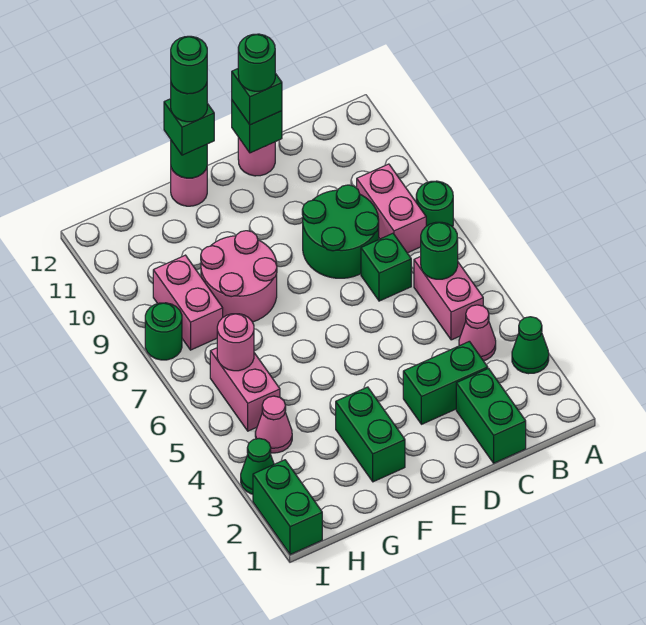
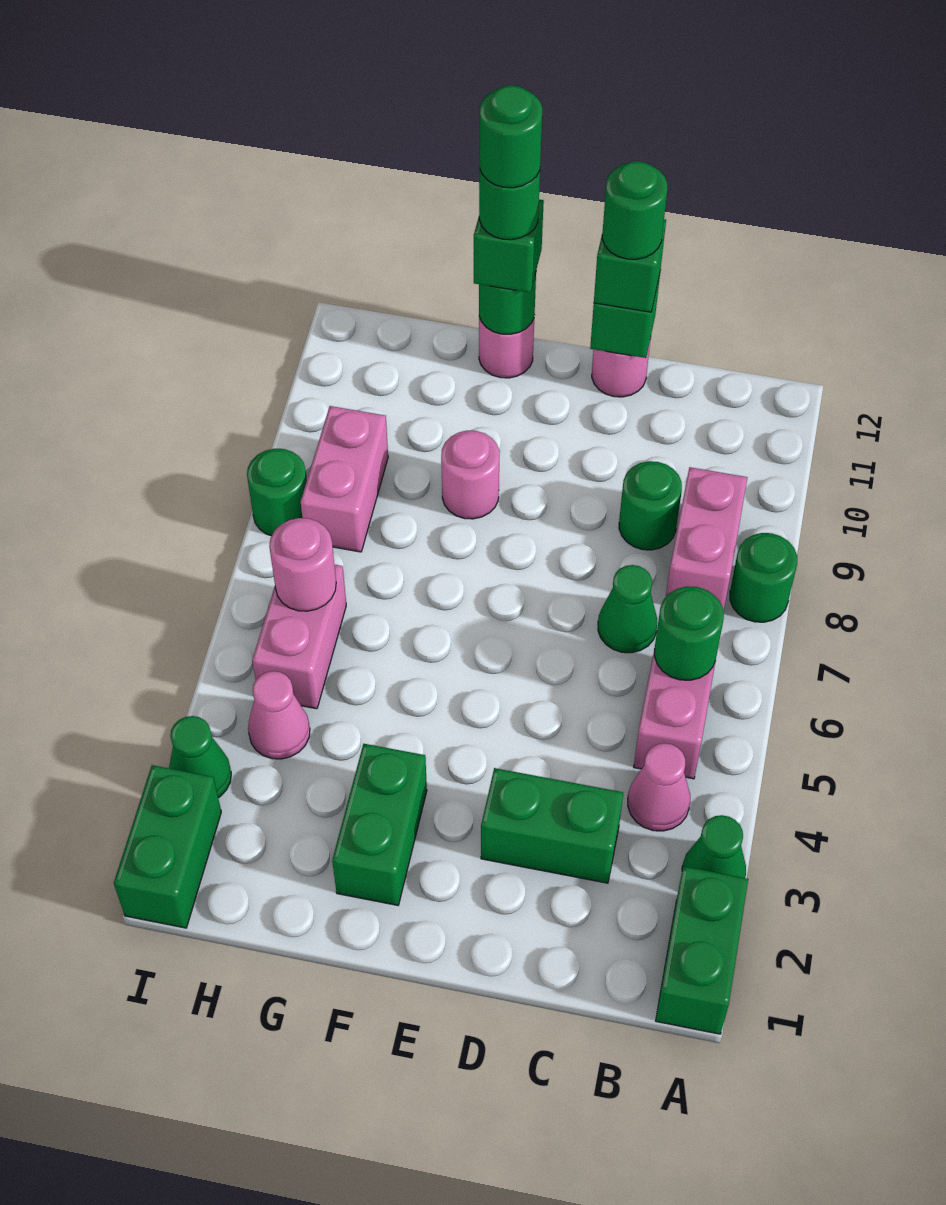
green 1x2 brick [456,369,526,463] -> green 1x2 brick moved to [656,866,748,1034]
green 1x1 brick [361,233,411,301] -> green 1x1 cone [598,565,657,653]
green 2x2 round brick [302,185,379,278] -> green 1x1 round brick [619,461,682,550]
pink 2x2 round brick [201,231,277,322] -> pink 1x1 round brick [441,431,500,519]

